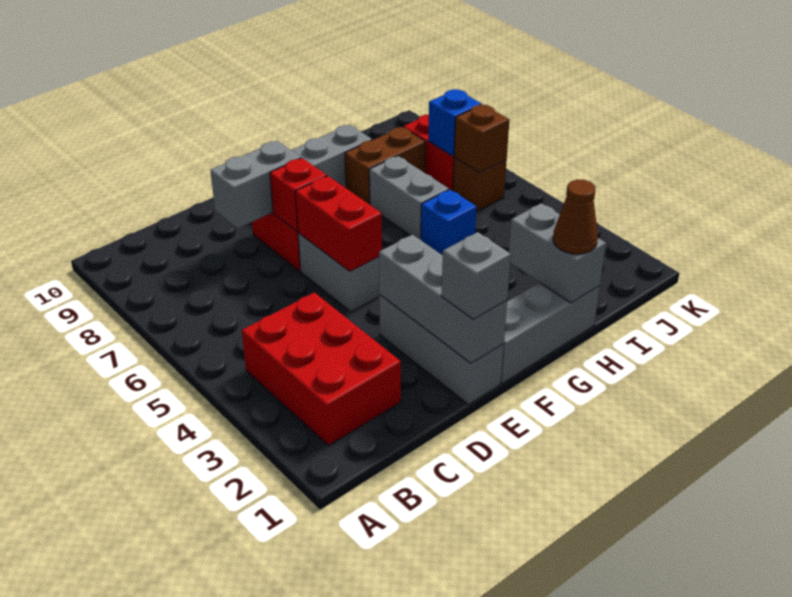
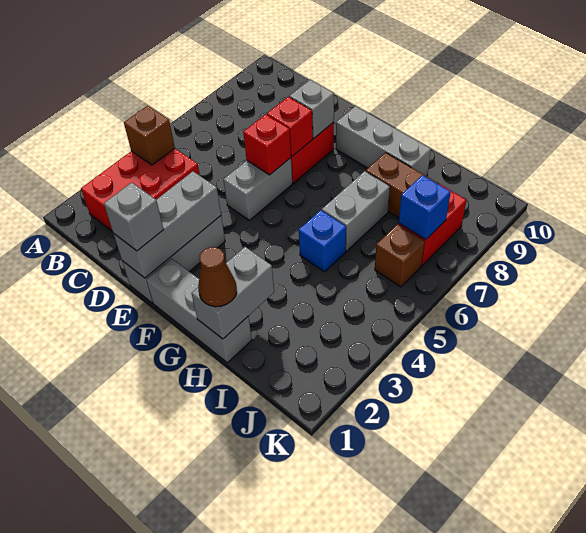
grey 1x2 brick [210,141,301,228] -> grey 1x1 brick [289,80,334,138]
red 1x2 brick [295,176,382,272] -> red 1x1 brick [243,114,291,175]
brown 1x1 brick [454,105,509,173] -> brown 1x1 brick moved to [124,106,175,165]

